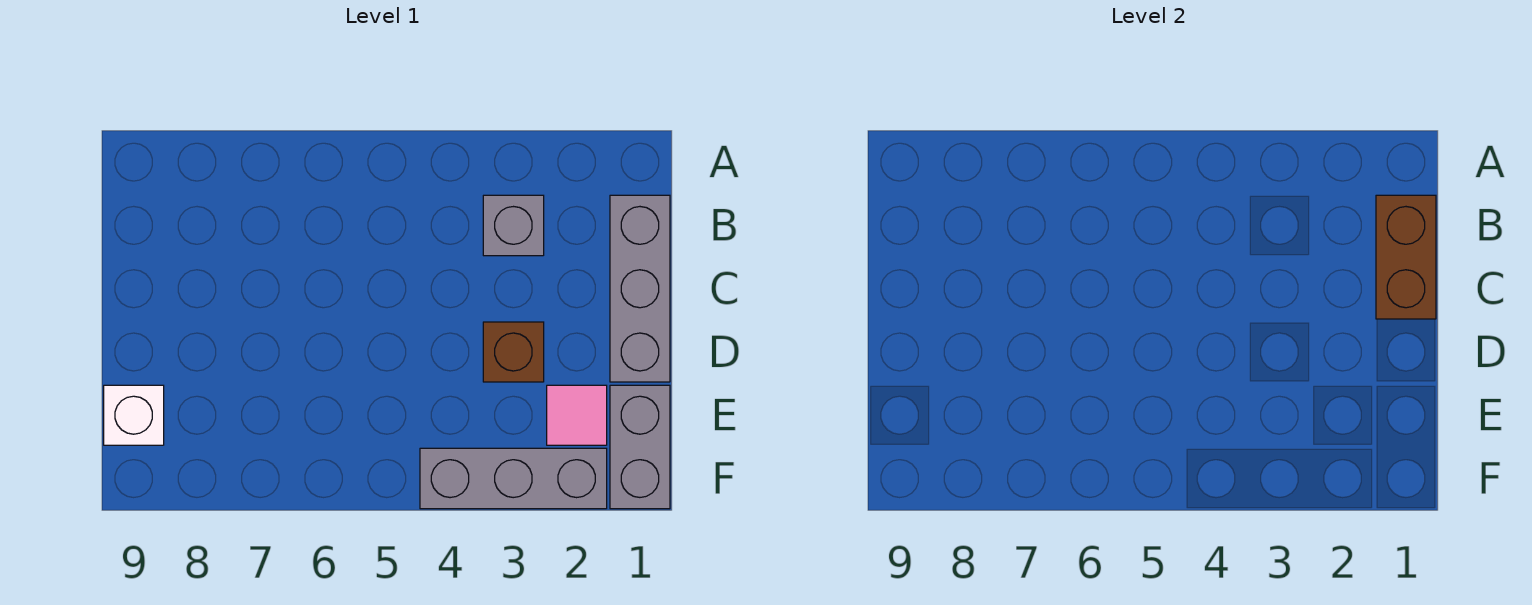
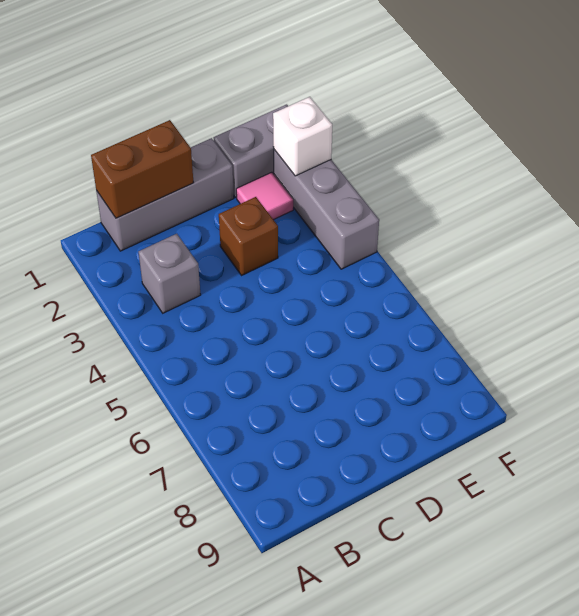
white 1x1 brick [104,385,164,445] -> white 1x1 brick moved to [273,97,332,176]

